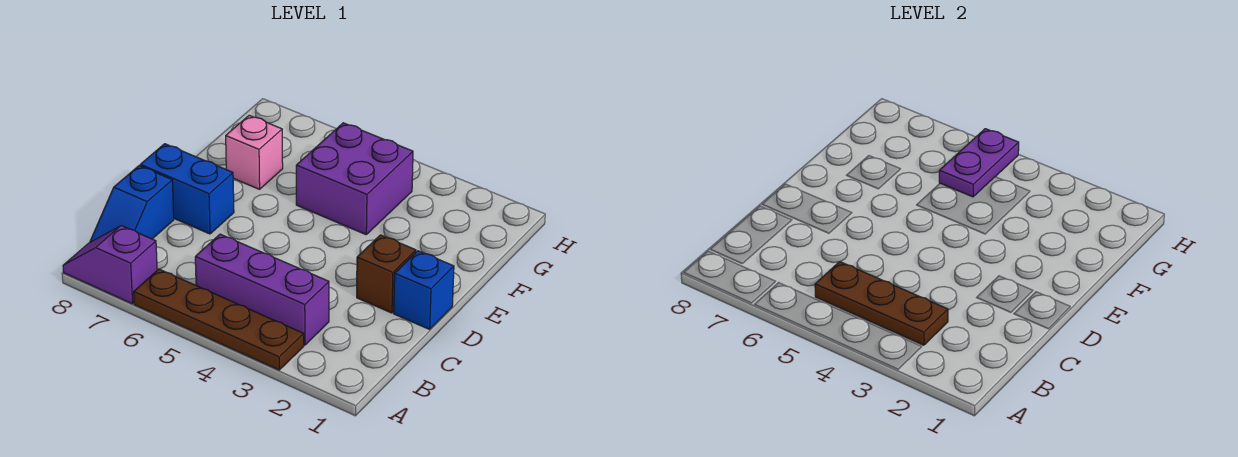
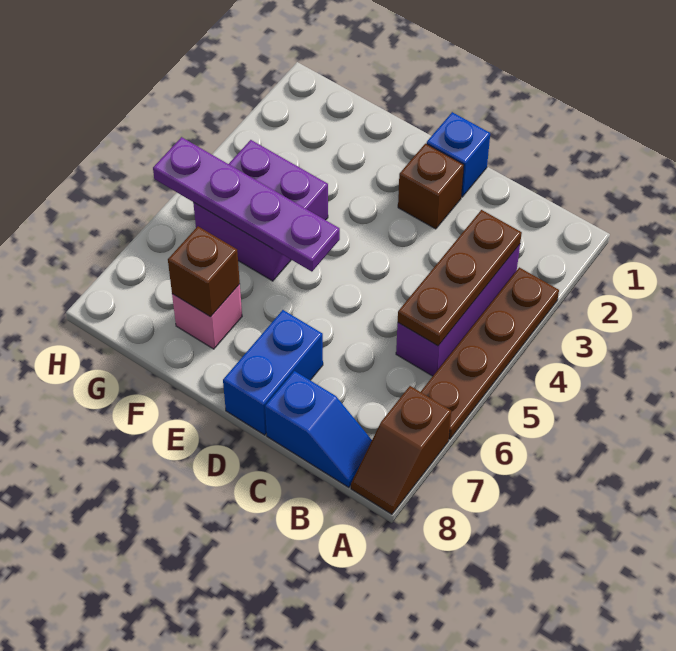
purple 1x2 slope [63,226,157,304] -> brown 1x2 slope [351,386,451,514]
none -> brown 1x1 brick [168,226,240,317]
purple 1x2 plate [939,129,1019,197] -> purple 1x4 plate [153,137,340,272]

